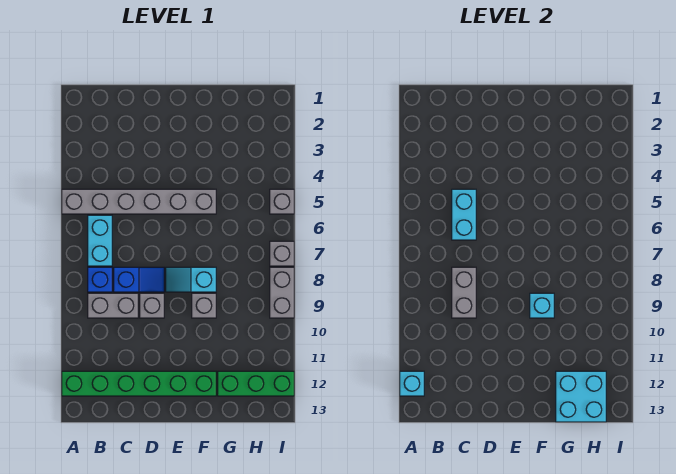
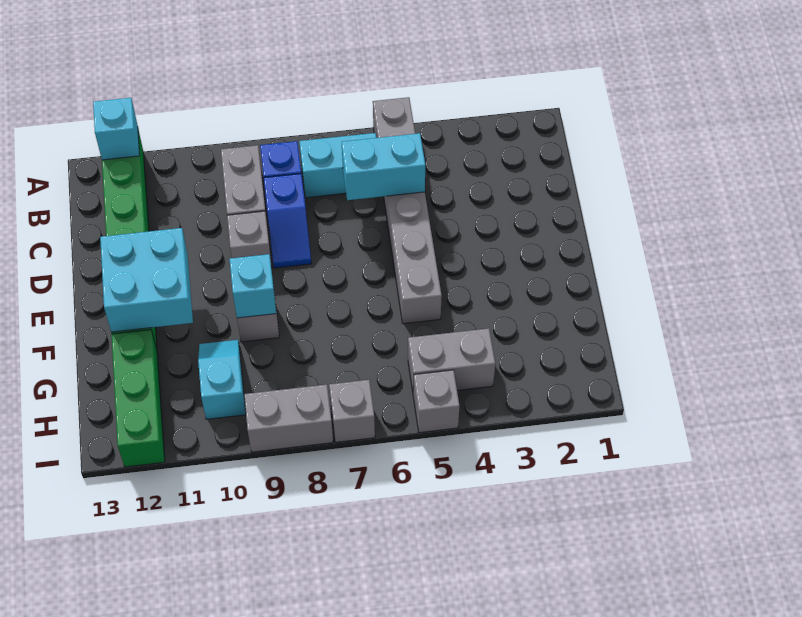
grey 1x2 brick [452,267,476,318] -> grey 1x2 brick moved to [408,328,495,392]
cyan 1x2 slope [166,267,216,292] -> cyan 1x2 slope moved to [198,340,246,419]
cyan 2x2 brick [556,371,606,422] -> cyan 2x2 brick moved to [100,228,193,332]

